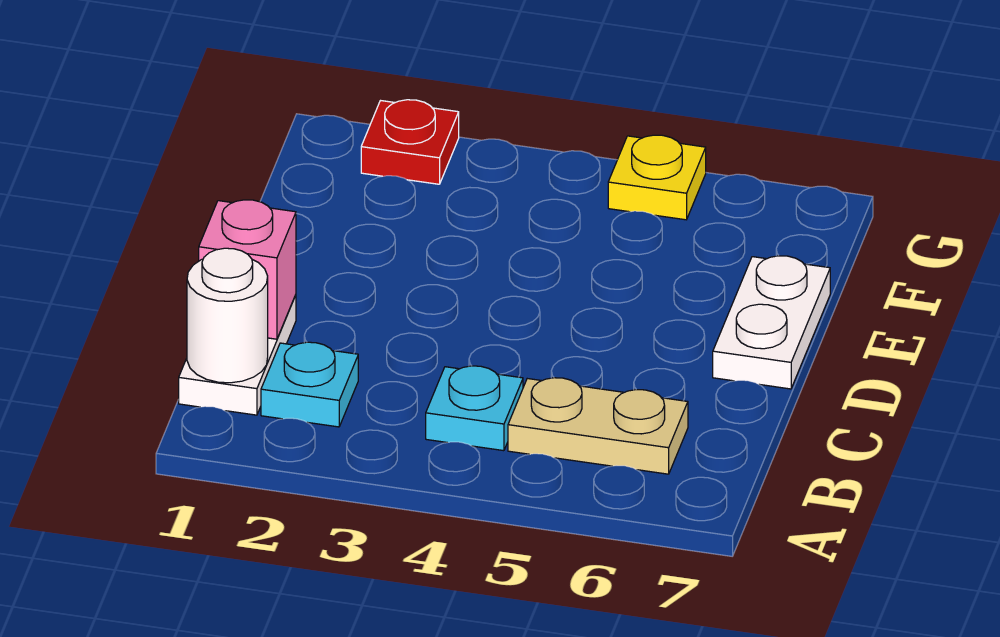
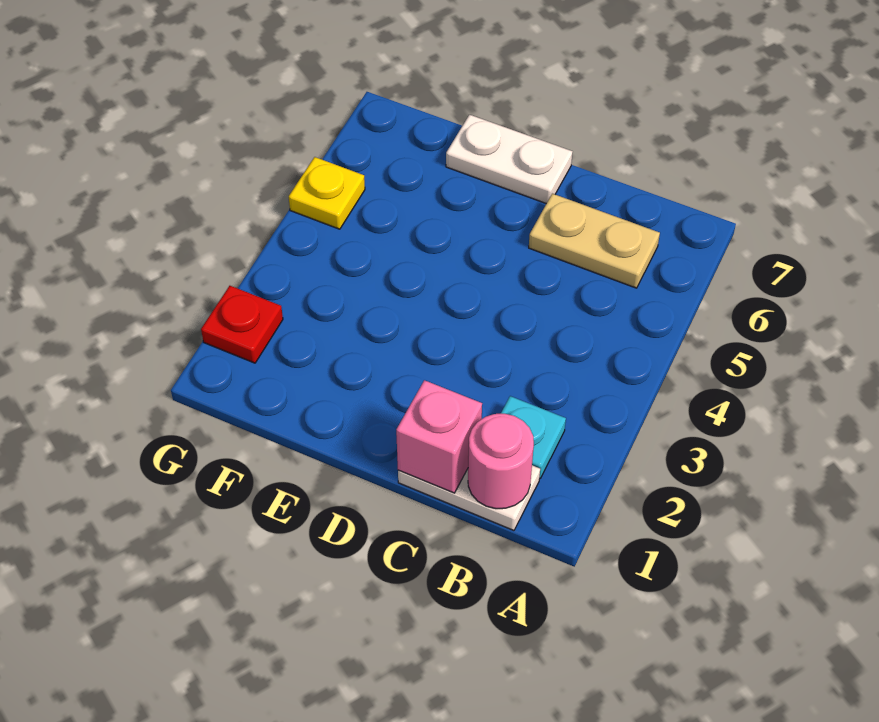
white 1x1 round brick [187,248,268,383] -> pink 1x1 round brick [468,414,534,509]
cyan 1x1 plate [426,366,523,451] -> none
tan 1x2 plate [508,378,688,474] -> tan 1x2 plate turned to [529,194,660,288]

